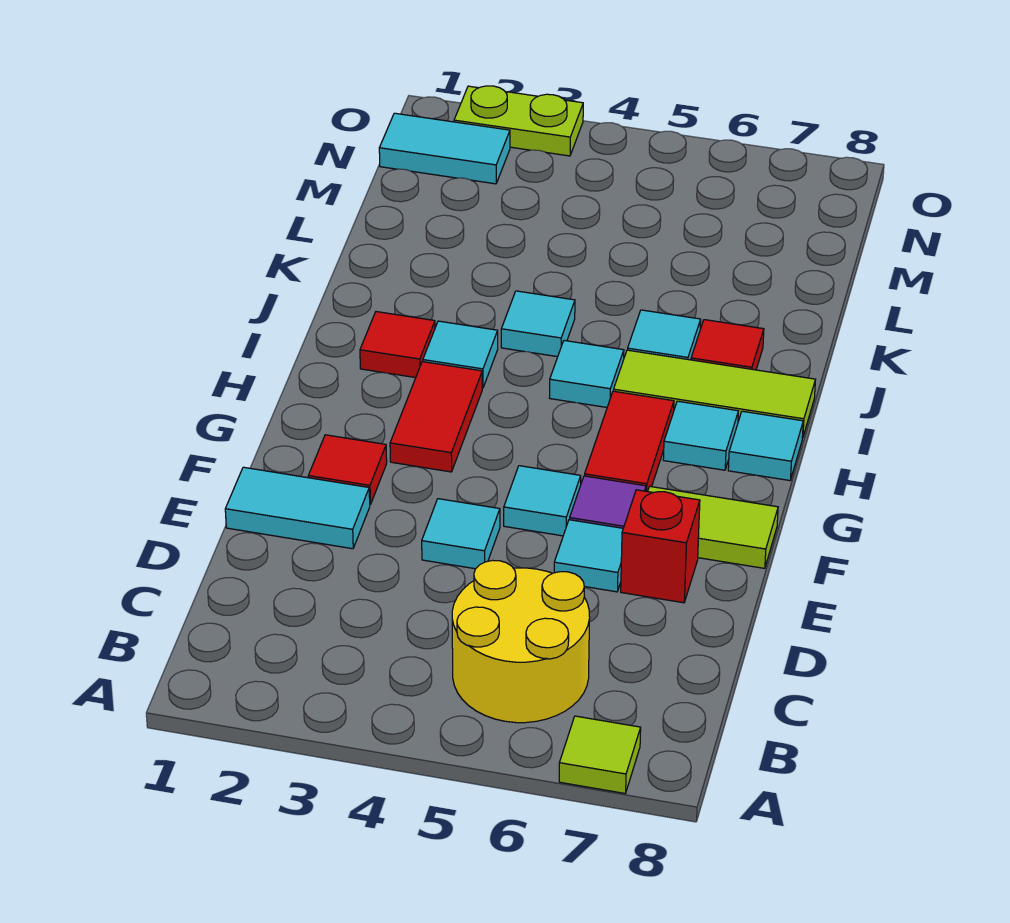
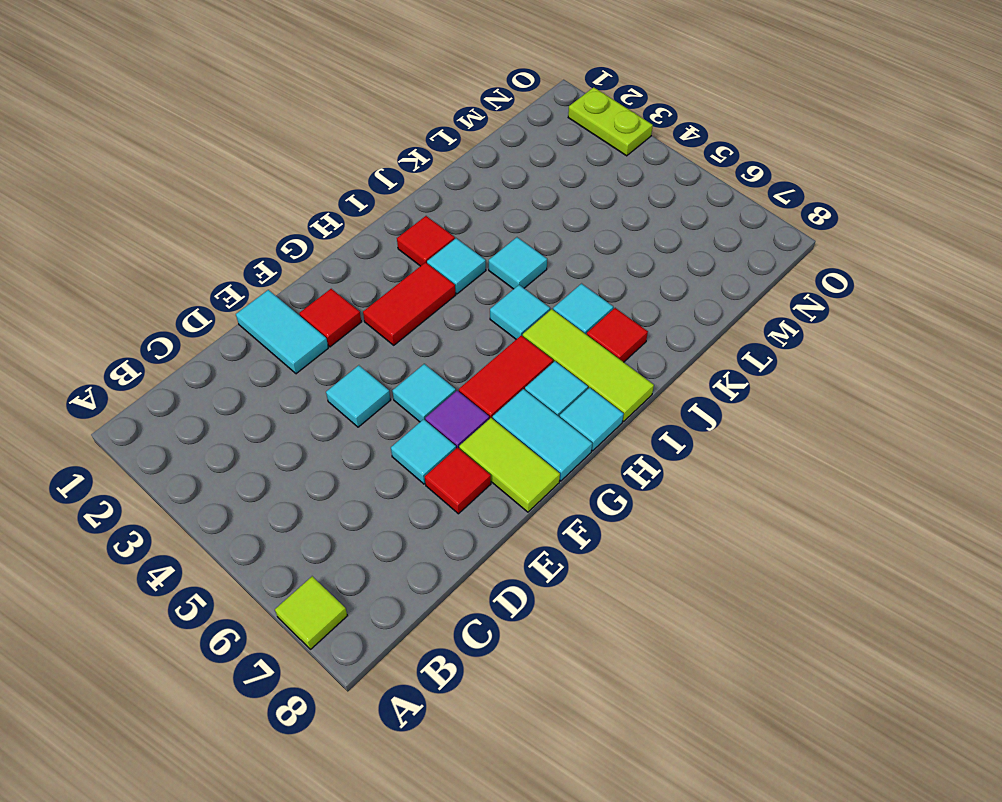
yellow 2x2 round brick [452,560,590,723] -> none
red 1x1 brick [621,490,700,603] -> red 1x1 tile [425,447,491,514]
cyan 1x2 tile [379,113,510,184] -> cyan 1x2 tile moved to [493,389,592,481]

